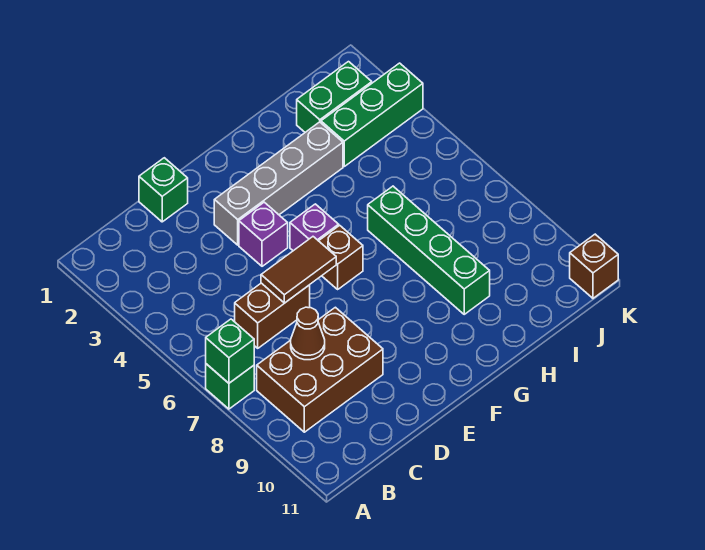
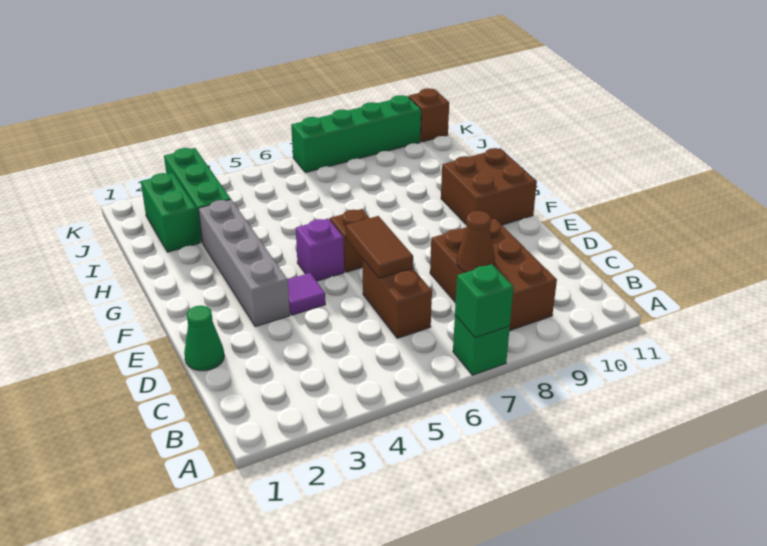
green 1x1 brick [139,158,188,222] -> green 1x1 cone [184,306,224,371]
purple 1x1 brick [239,202,288,266] -> purple 1x1 tile [288,273,326,315]
none -> brown 2x2 brick [441,148,537,225]
green 1x4 brick [368,186,490,314] -> green 1x4 brick moved to [291,95,421,173]

